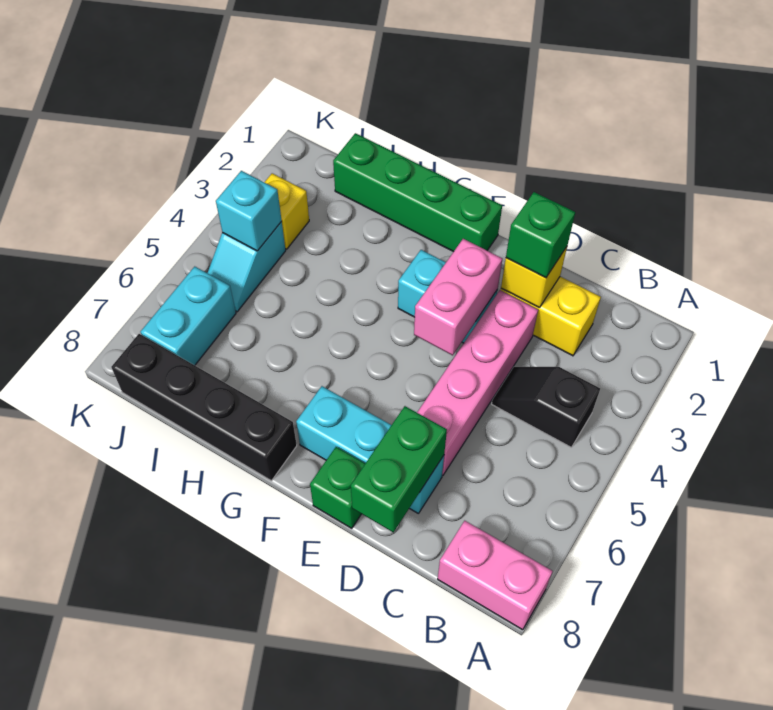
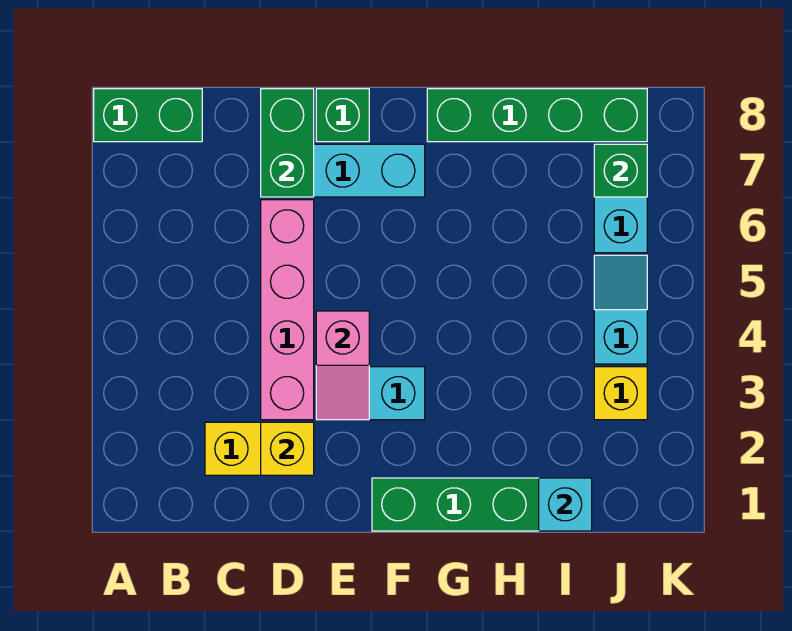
pink 1x2 brick [438,521,553,630] -> green 1x2 brick [94,89,202,142]
black 1x2 slope [492,367,600,447] -> none
green 1x1 brick [506,192,575,278] -> green 1x1 brick moved to [594,144,647,197]
pink 1x2 brick [414,239,502,355] -> pink 1x2 slope [316,311,369,420]
black 1x4 brick [111,334,297,481] -> green 1x4 brick [427,89,647,142]
cyan 1x1 brick [216,171,282,251] -> cyan 1x1 brick moved to [539,478,592,531]

